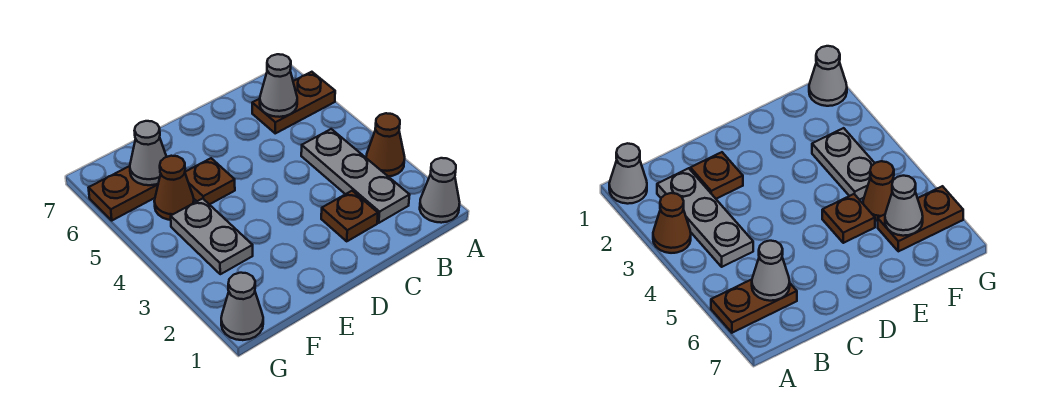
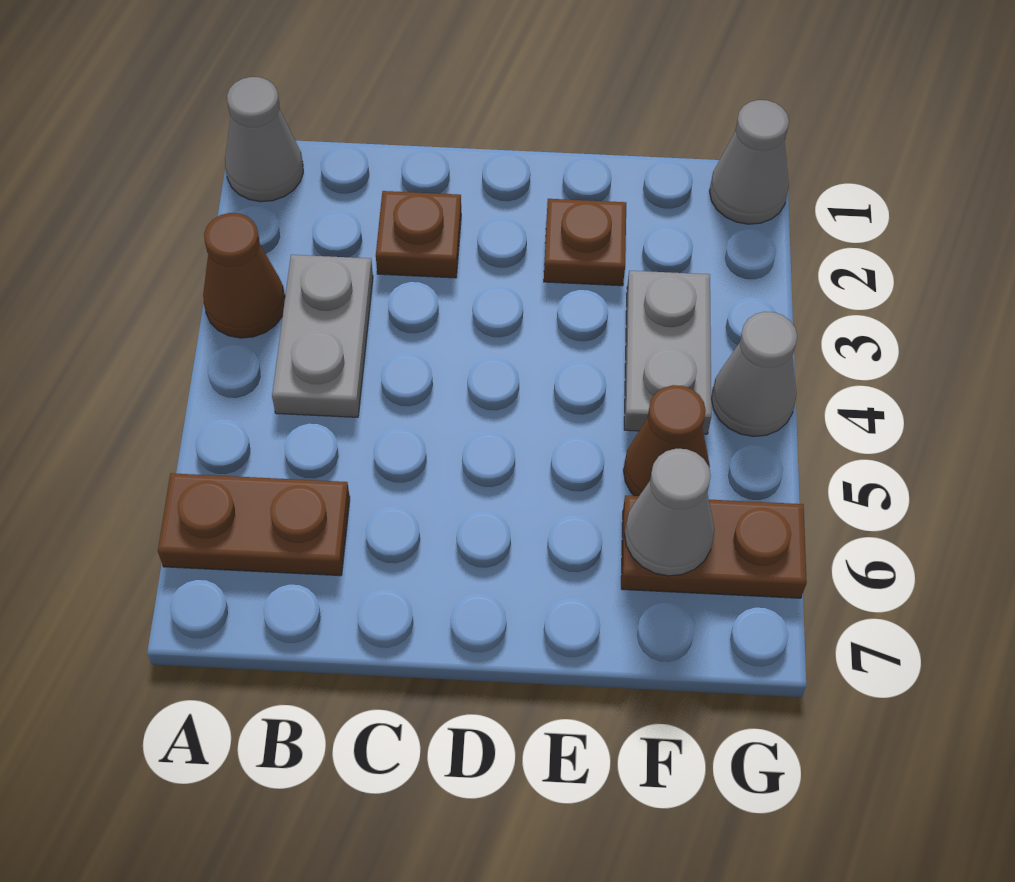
grey 1x3 plate [301,129,410,223] -> grey 1x2 plate [272,255,373,417]
grey 1x1 cone [260,54,297,117] -> grey 1x1 cone moved to [711,312,797,436]
brown 1x1 plate [185,158,235,205] -> brown 1x1 plate moved to [544,199,626,286]

